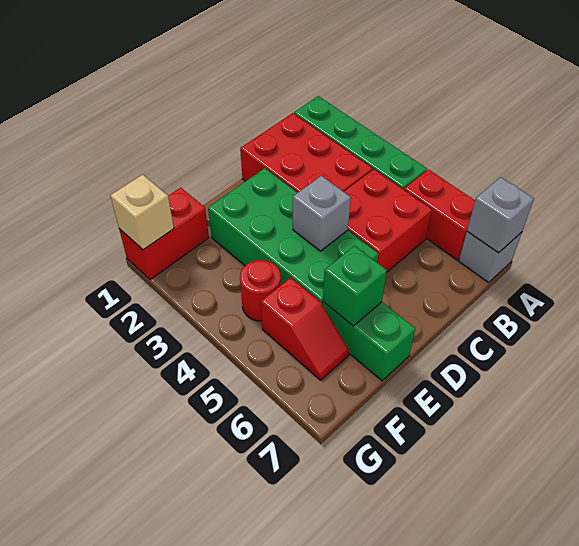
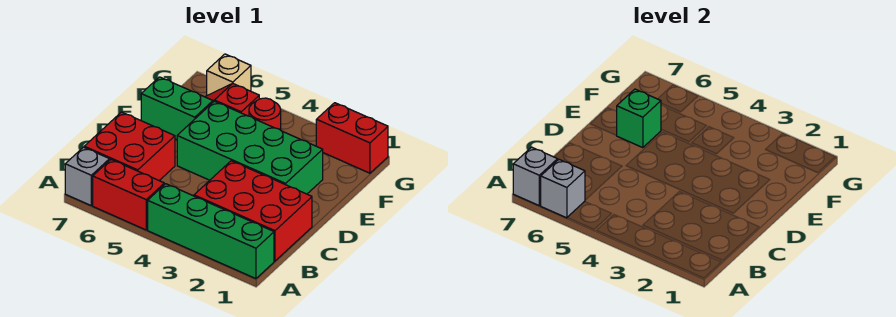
red 2x2 brick [344,169,432,272] -> red 2x2 brick moved to [84,112,175,180]
grey 1x1 brick [293,176,351,251] -> grey 1x1 brick moved to [541,160,585,218]
red 1x2 brick [119,188,209,280] -> red 1x2 brick turned to [316,103,388,173]
tan 1x1 brick [110,175,174,250] -> tan 1x1 brick moved to [207,54,251,95]

